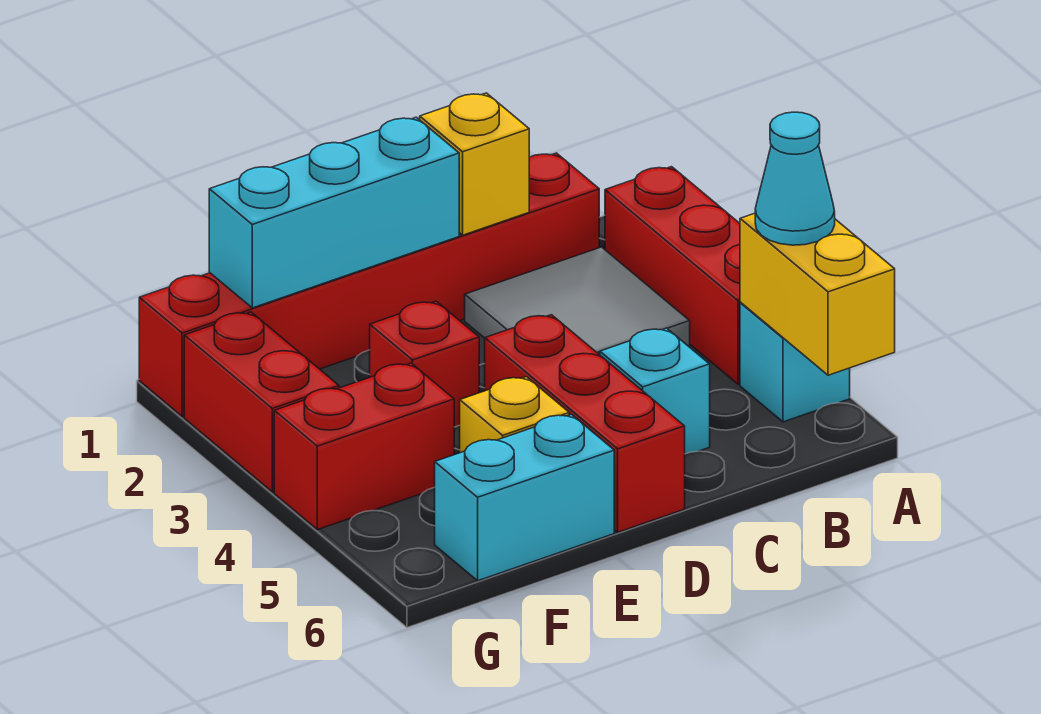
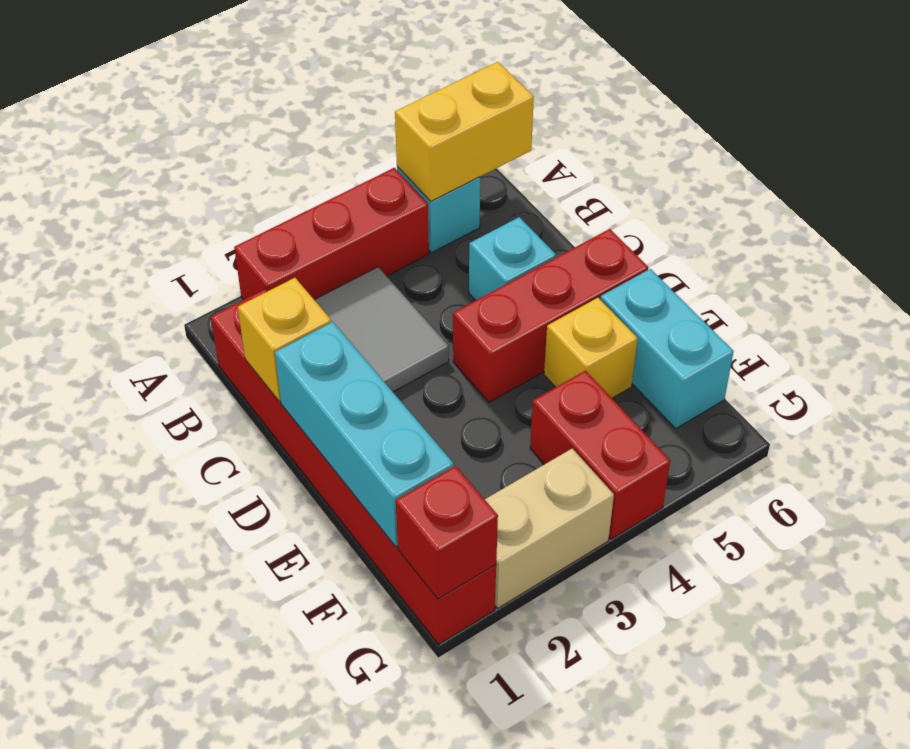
cyan 1x1 cone [755,112,835,245] -> none
red 1x1 brick [370,301,479,427] -> red 1x1 brick moved to [396,466,498,599]
red 1x2 brick [184,312,339,492] -> tan 1x2 brick [485,449,614,608]

